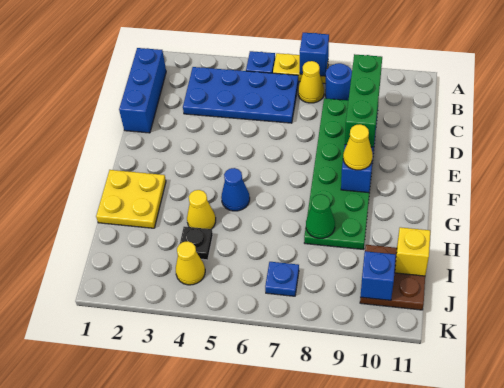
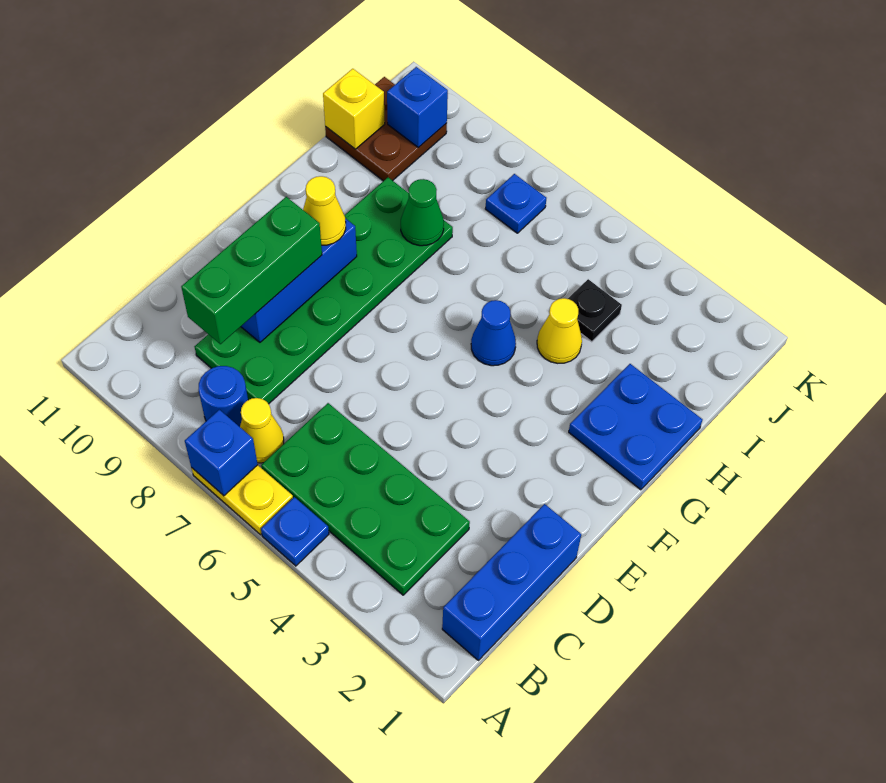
blue 2x4 plate [183,67,299,123] -> green 2x4 plate [261,403,470,595]
yellow 2x2 plate [96,170,166,228] -> blue 2x2 plate [569,364,703,490]
yellow 1x1 cone [176,241,205,285] -> none

